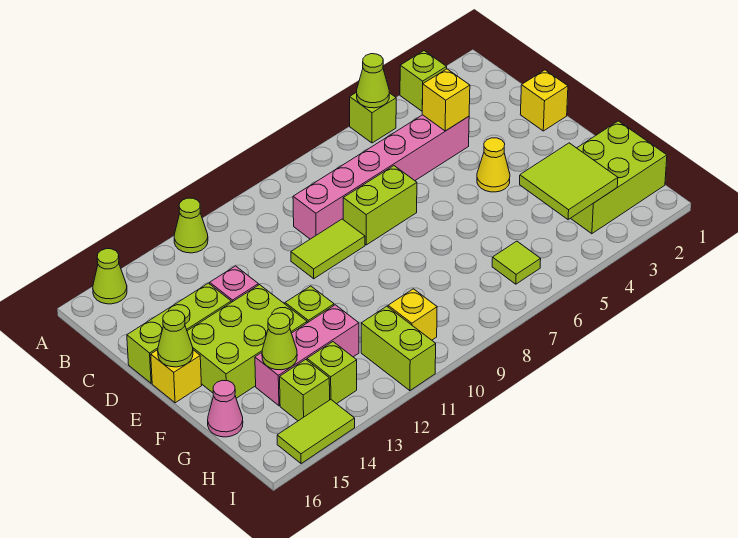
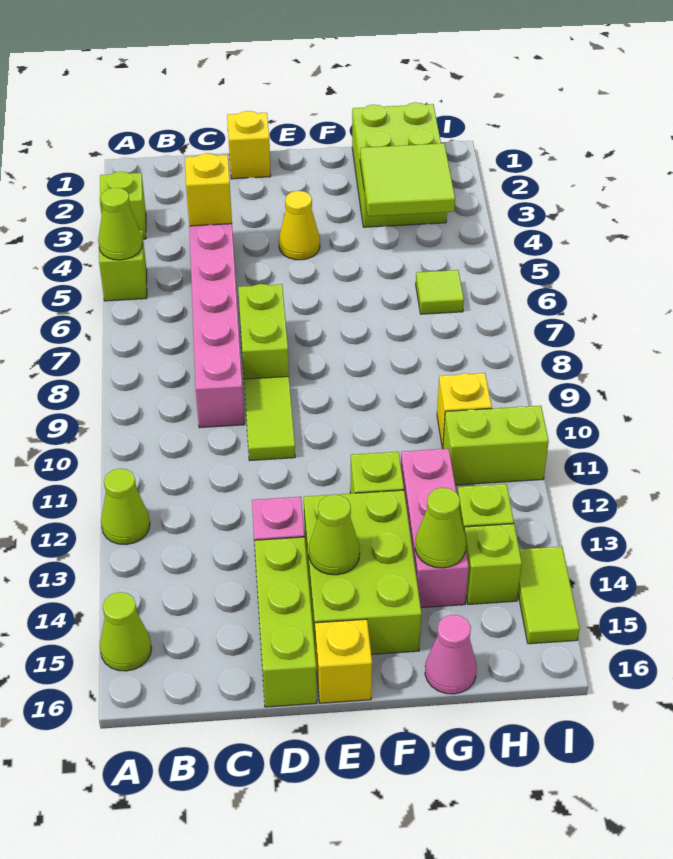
lime 1x1 cone [158,310,193,367] -> lime 1x1 cone moved to [309,494,360,575]

